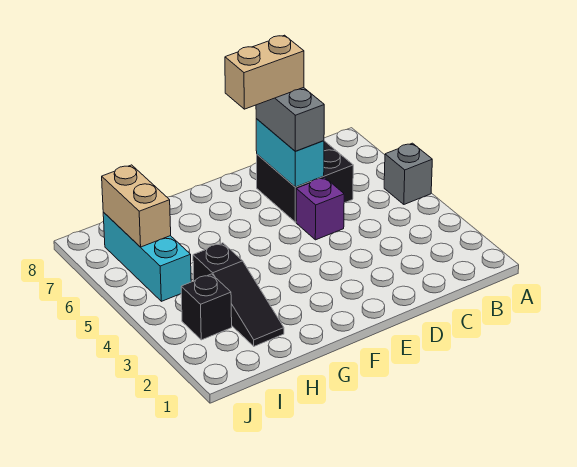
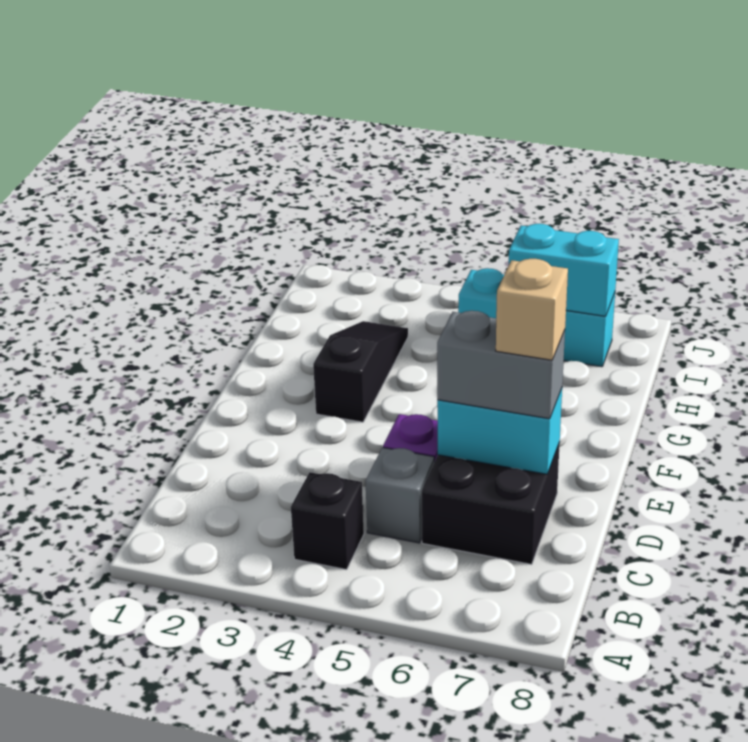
grey 1x1 brick [384,143,432,204] -> grey 1x1 brick moved to [366,447,434,543]
tan 1x2 brick [225,35,304,109] -> tan 1x1 brick [496,259,568,360]
black 1x3 slope [193,243,284,346] -> black 1x3 slope turned to [313,321,408,422]
black 1x1 brick [181,274,232,340] -> black 1x1 brick moved to [291,472,364,570]
tan 1x2 brick [102,165,171,247] -> cyan 1x2 brick [509,224,619,316]

